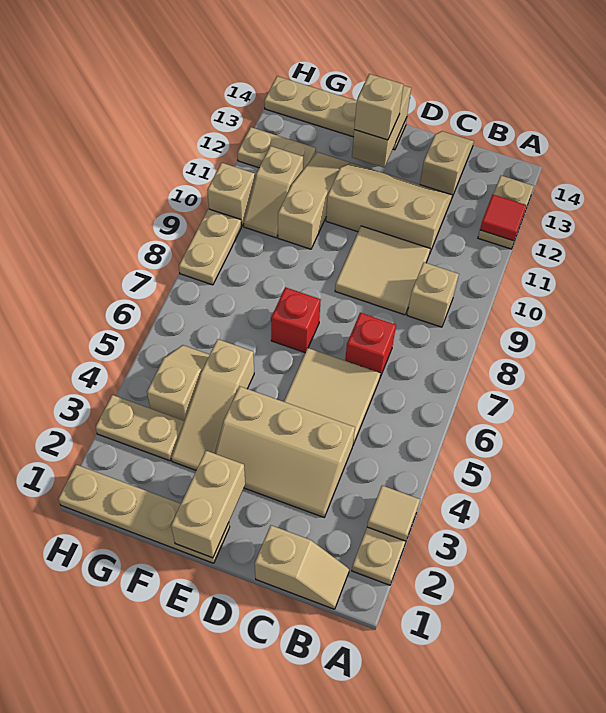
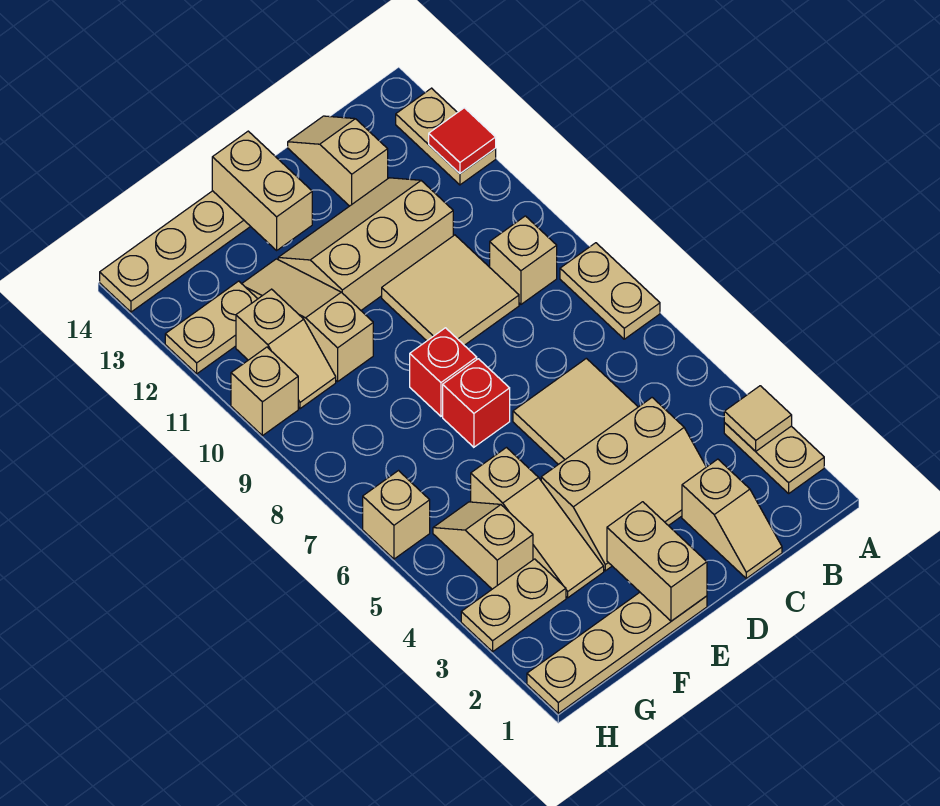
tan 1x2 slope [255,525,349,609] -> tan 1x2 slope turned to [682,459,782,578]
red 1x1 brick [345,313,396,377] -> red 1x1 brick moved to [410,328,477,416]
tan 1x1 brick [354,74,403,140] -> tan 1x1 brick moved to [363,471,430,559]
tan 1x2 plate [179,209,241,285] -> tan 1x2 plate moved to [560,243,660,339]

